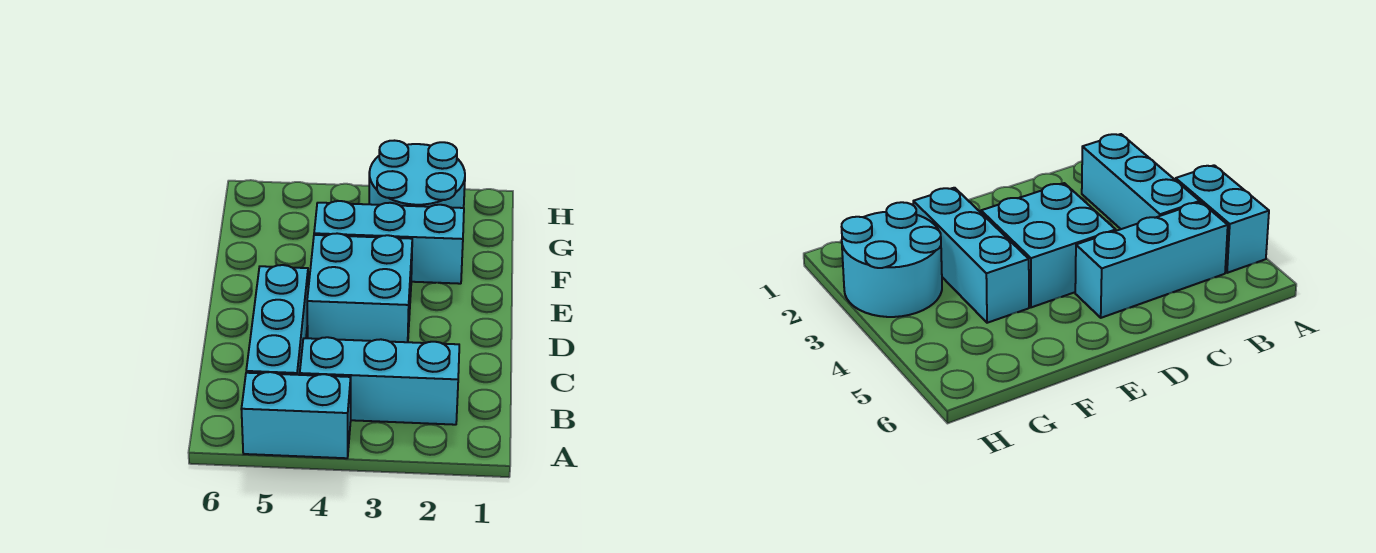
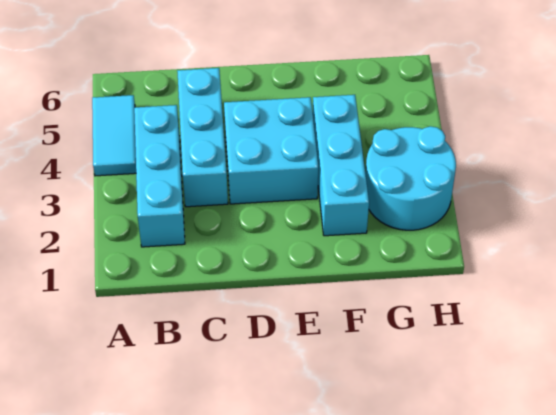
cyan 1x2 brick [241,372,351,458] -> cyan 1x2 tile [92,95,136,176]
cyan 1x3 brick [246,265,308,375] -> cyan 1x3 brick turned to [177,68,228,207]

